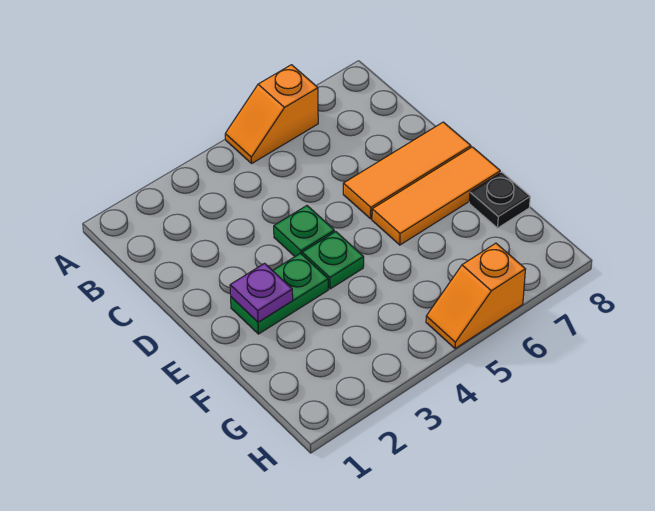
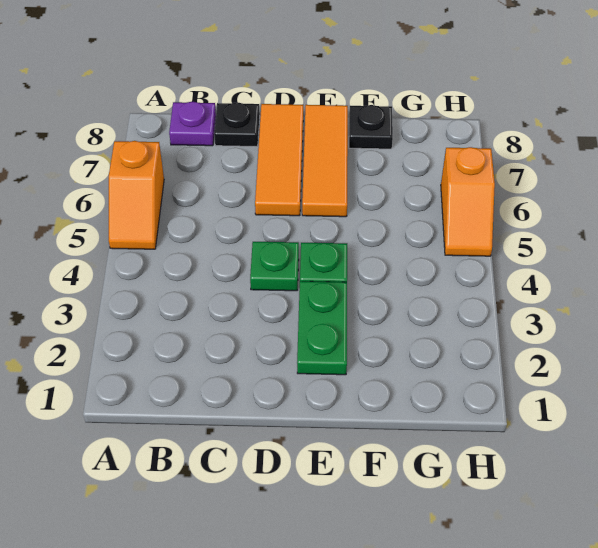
none -> black 1x1 plate [214,102,260,146]
purple 1x1 plate [230,263,293,322] -> purple 1x1 plate moved to [169,102,216,146]

